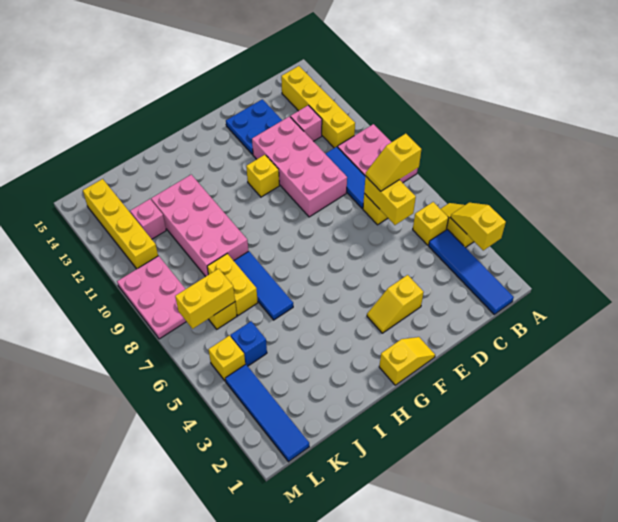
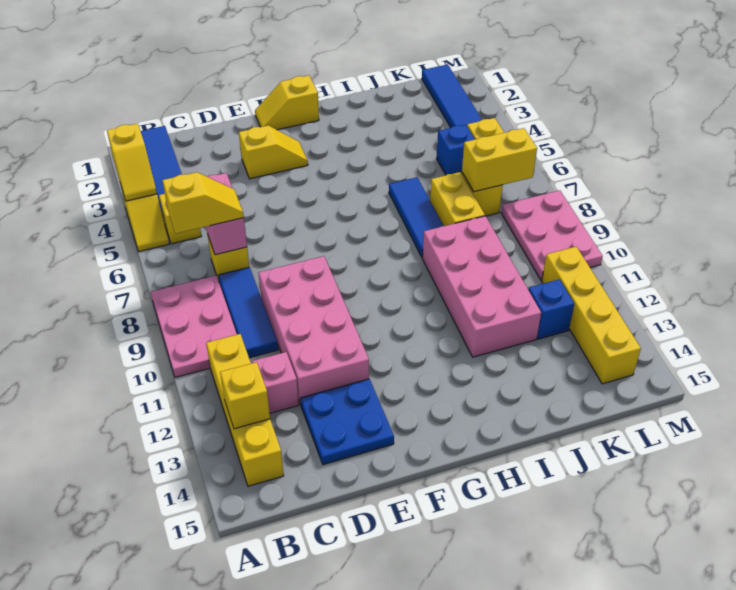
yellow 1x2 brick [364,176,416,225] -> pink 1x2 brick [205,173,247,255]
yellow 1x1 brick [246,155,279,197] -> yellow 1x1 brick moved to [220,362,270,429]
pink 1x1 brick [130,199,166,239] -> blue 1x1 brick [528,279,574,339]

